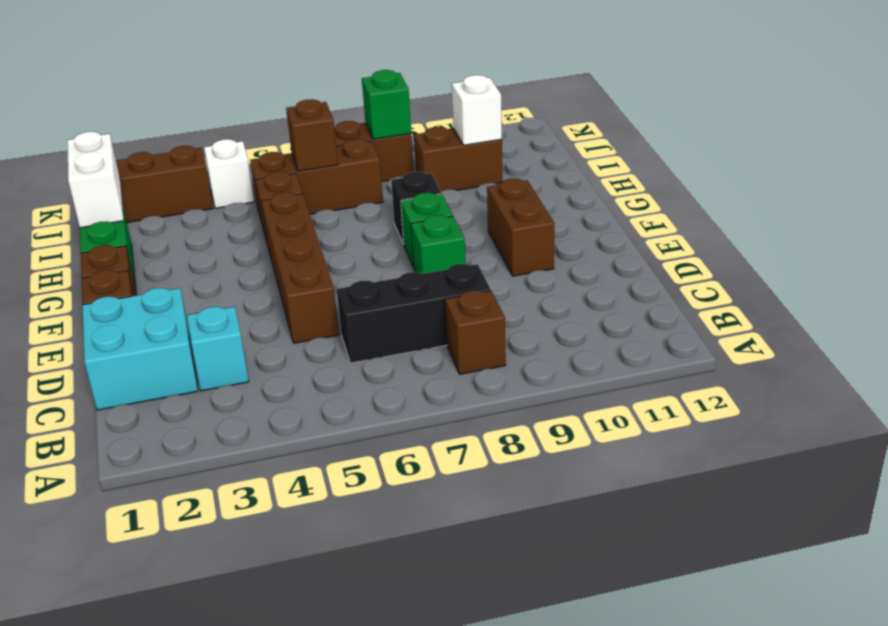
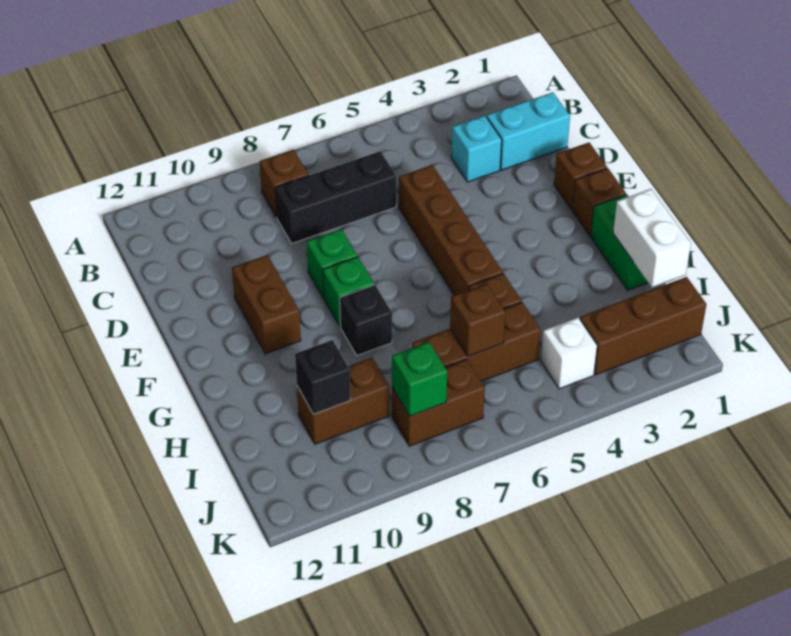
cyan 2x2 brick [82,288,198,410] -> cyan 1x2 brick [487,92,570,170]
white 1x1 brick [452,75,502,145] -> black 1x1 brick [295,340,351,414]

